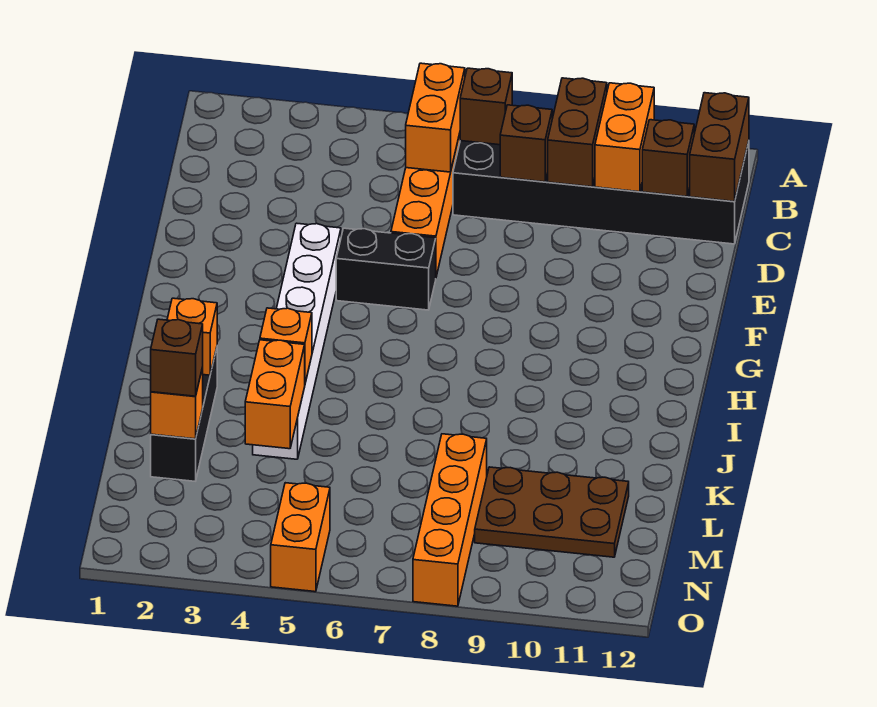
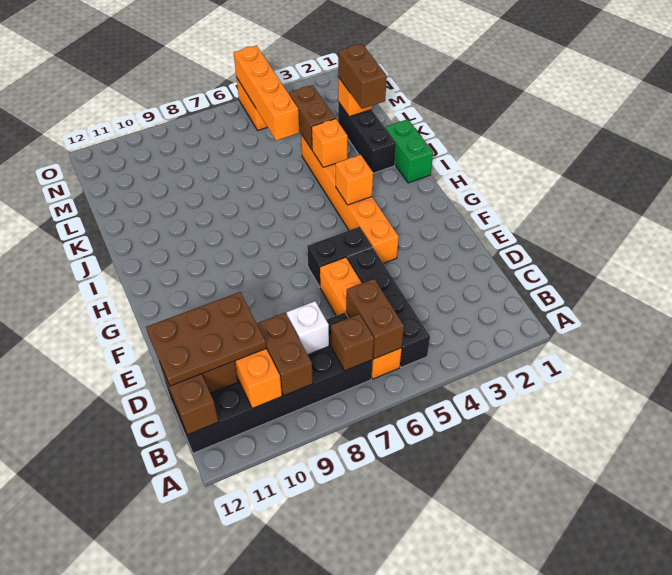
none -> black 1x4 brick [347,247,430,367]
orange 1x2 brick [406,63,465,172] -> brown 1x2 brick [346,279,404,359]
brown 1x1 brick [500,105,552,182] -> white 1x1 brick [287,301,329,354]
white 1x6 brick [253,223,341,459] -> orange 1x6 brick [301,134,399,263]
none -> green 1x2 brick [385,119,433,183]
orange 1x1 brick [167,298,217,375] -> orange 1x1 brick moved to [336,155,373,205]
orange 1x2 brick [245,340,305,449] -> brown 1x2 brick [289,85,335,149]
brown 1x1 brick [151,319,203,396] -> brown 1x2 brick [338,44,387,109]
orange 1x4 brick [413,434,487,606] -> orange 1x4 brick moved to [234,46,299,140]
brown 2x3 plate [475,467,629,557] -> brown 2x3 plate moved to [146,292,266,386]

